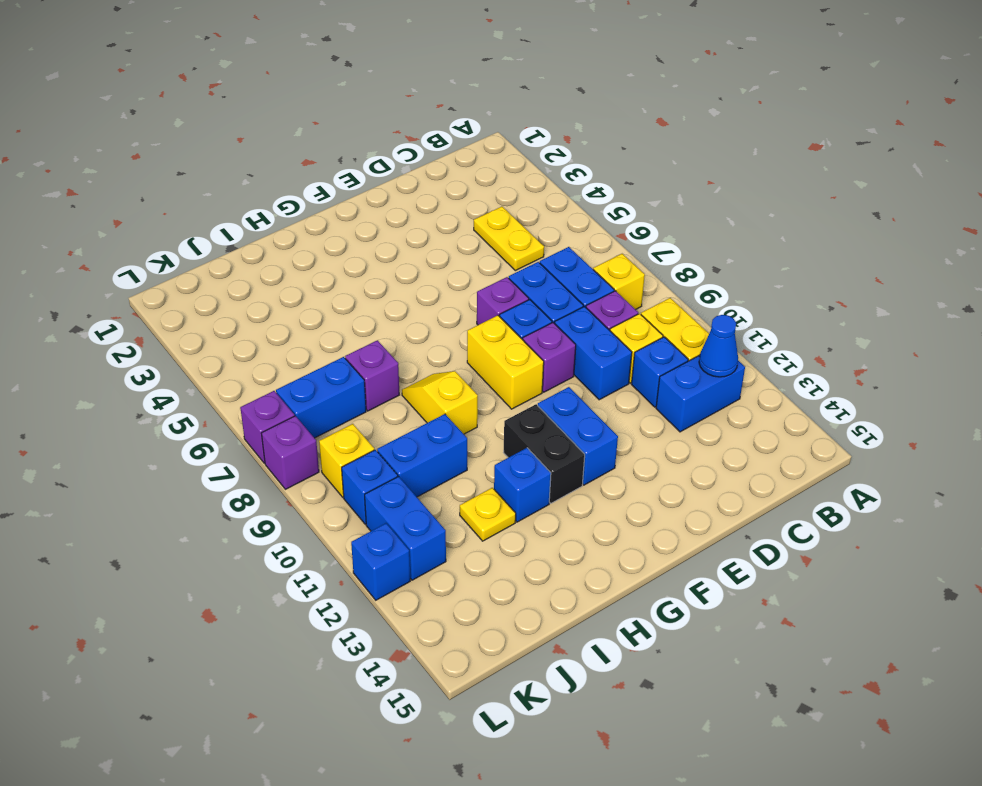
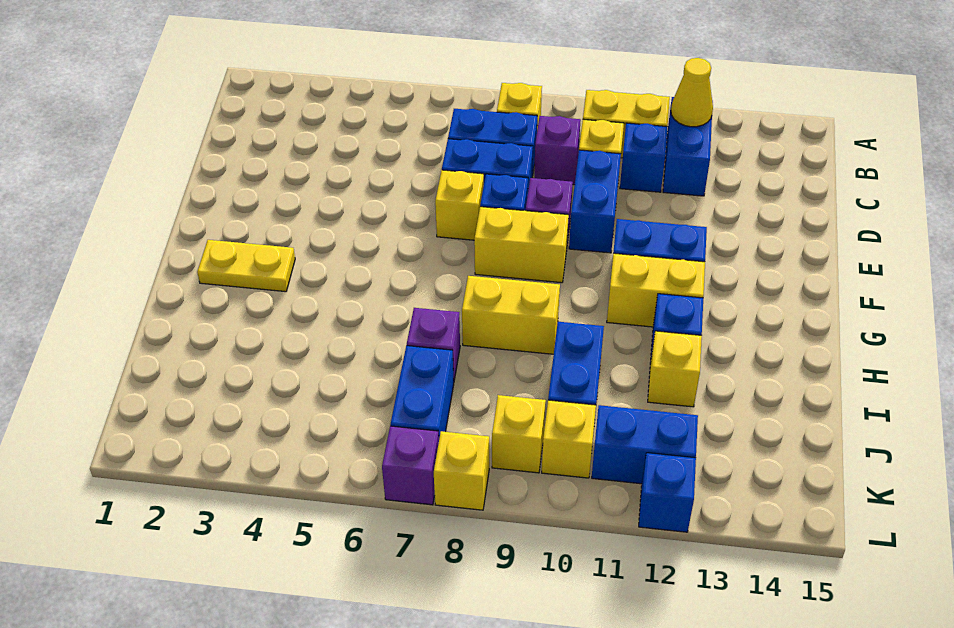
blue 1x1 cone [699,315,738,377] -> yellow 1x1 cone [671,58,713,127]
yellow 1x2 plate [474,207,544,271] -> yellow 1x2 plate moved to [197,240,295,292]
blue 1x2 brick [555,306,632,400] -> blue 1x2 brick turned to [569,150,621,253]
purple 1x1 brick [477,277,529,325] -> yellow 1x1 brick [435,170,484,240]
black 1x2 brick [504,404,585,503] -> yellow 1x2 brick [607,253,705,327]
yellow 1x2 slope [402,371,478,434] -> yellow 1x2 brick [462,276,560,354]
yellow 1x1 plate [460,488,516,541] -> yellow 1x1 brick [648,331,702,407]
blue 1x1 brick [342,450,398,524] -> yellow 1x1 brick [542,400,596,478]
purple 1x1 brick [261,416,319,489] -> yellow 1x1 brick [434,431,489,510]

